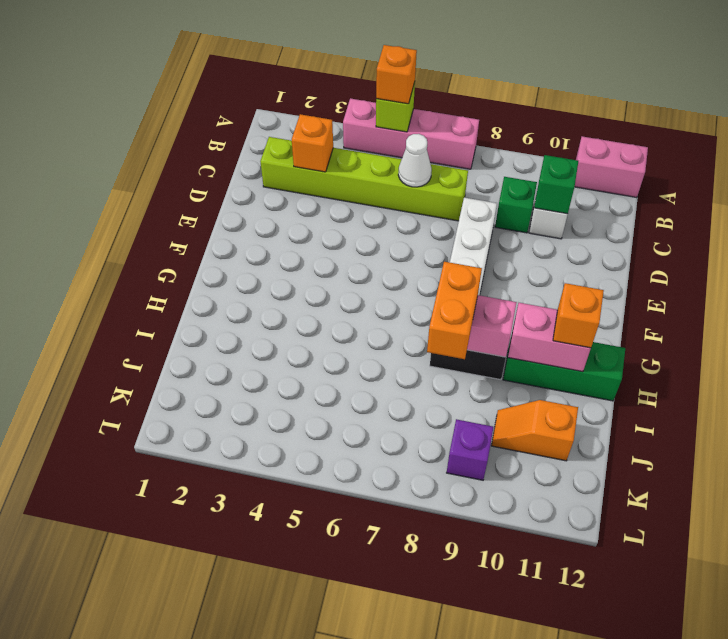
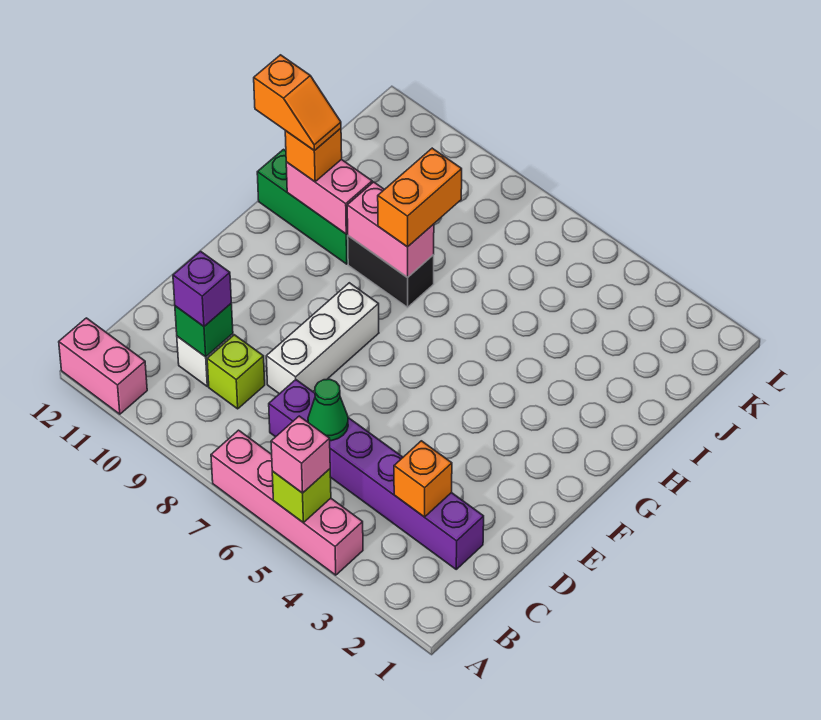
orange 1x1 brick [376,45,417,104] -> pink 1x1 brick [271,416,330,493]
lime 1x6 brick [260,137,468,221] -> purple 1x6 brick [269,380,484,569]
white 1x1 cone [398,134,432,187] -> green 1x1 cone [308,379,348,441]
green 1x1 brick [495,177,537,233] -> lime 1x1 brick [207,335,265,409]
orange 1x2 slope [491,400,578,461] -> orange 1x2 slope moved to [254,55,341,151]
purple 1x1 brick [447,419,494,480] -> purple 1x1 brick moved to [173,251,231,326]

